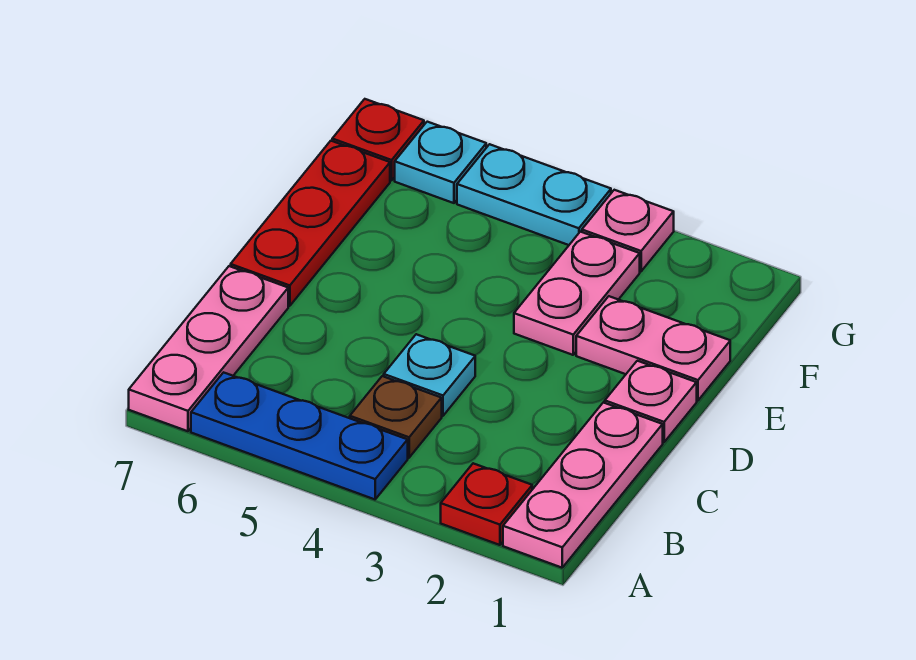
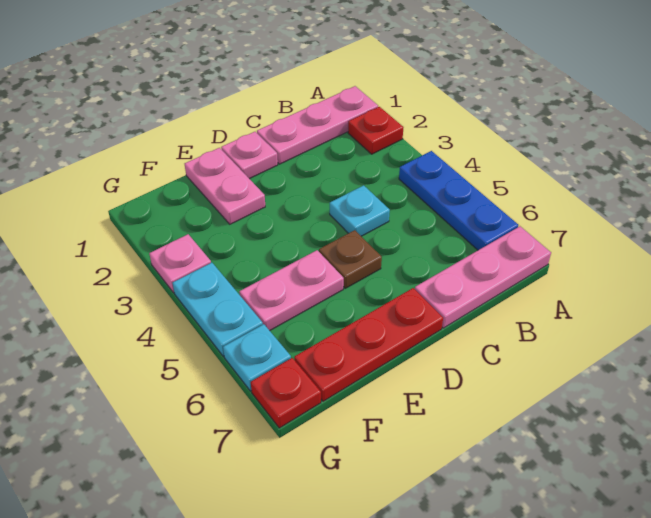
brown 1x1 plate [350,376,442,458] -> brown 1x1 plate moved to [319,230,382,288]
pink 1x2 plate [514,232,640,355] -> pink 1x2 plate moved to [239,250,344,331]

